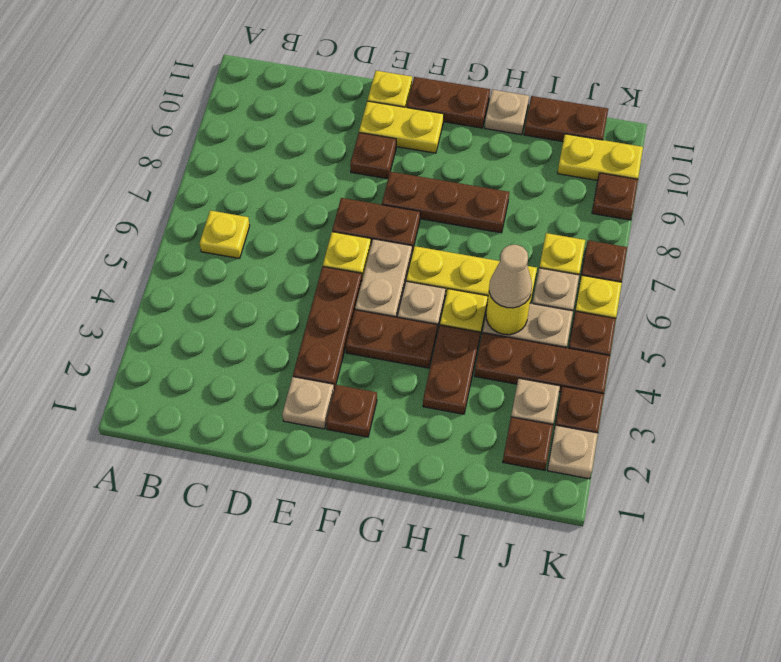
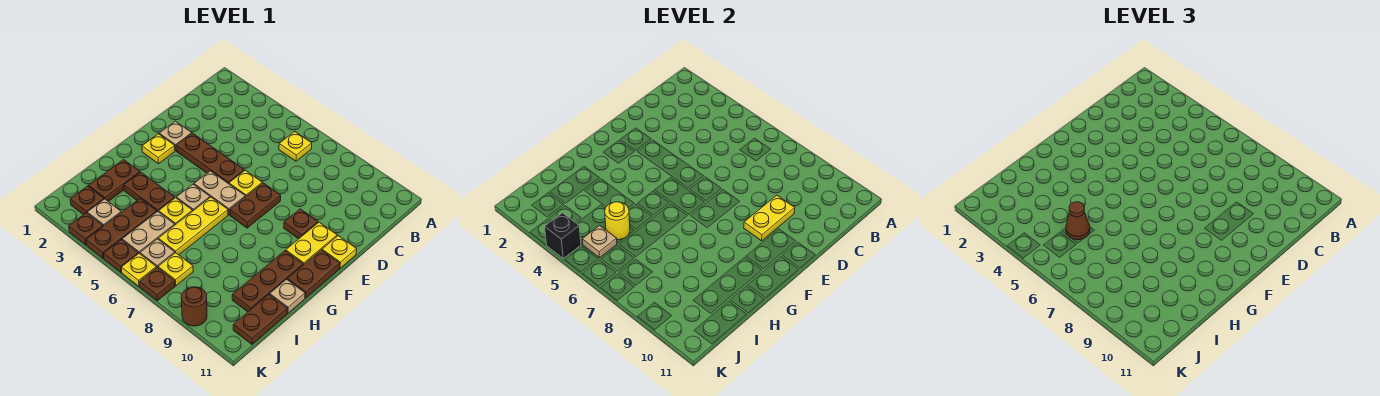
brown 1x1 plate [326,385,377,437] -> yellow 1x1 plate [142,134,175,164]
brown 1x2 plate [346,310,438,368] -> brown 1x2 plate moved to [89,160,140,202]
brown 1x3 plate [382,172,509,233] -> brown 1x3 plate moved to [232,251,303,312]
tan 1x1 cone [489,245,532,308] -> brown 1x1 cone [1066,202,1090,240]
yellow 1x2 plate [558,134,643,180] -> yellow 1x2 plate moved to [744,195,795,241]
tan 1x1 plate [547,425,598,479] -> tan 1x1 plate moved to [582,225,617,258]
none -> black 1x1 brick [545,213,581,258]
brown 1x1 plate [592,173,638,220] -> brown 1x1 round brick [181,287,207,326]

